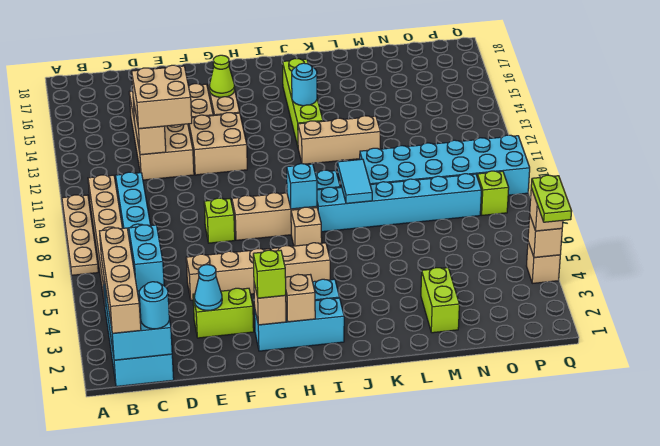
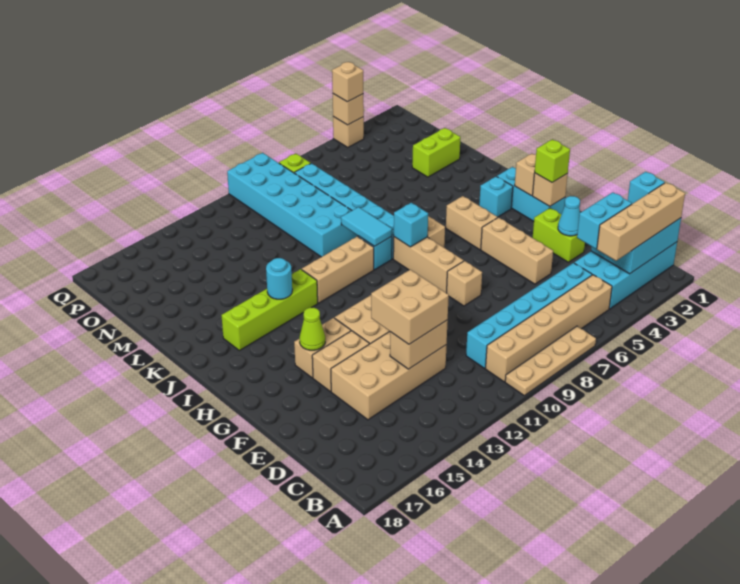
cyan 1x1 round brick [139,282,169,329] -> cyan 1x1 brick [628,172,665,204]
lime 1x1 brick [204,198,235,243] -> tan 1x1 brick [447,261,482,306]
tan 1x3 brick [298,116,380,164] -> tan 1x3 brick turned to [302,236,374,303]
cyan 1x2 tile [337,159,372,203] -> cyan 1x2 tile turned to [341,207,392,246]
lime 1x2 plate [531,175,572,222] -> none

